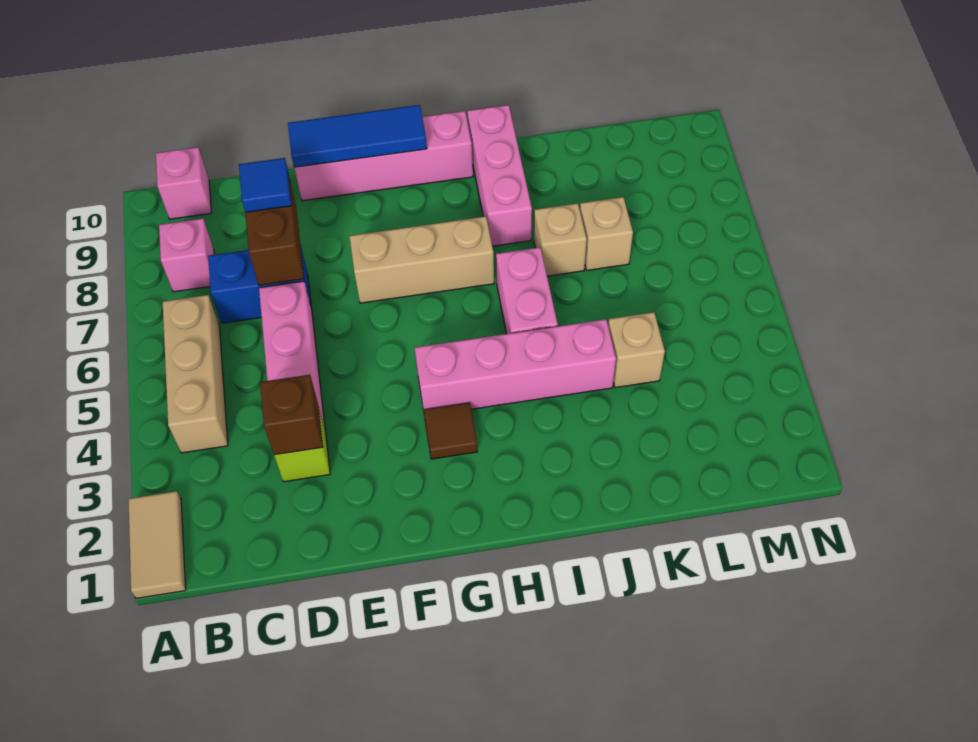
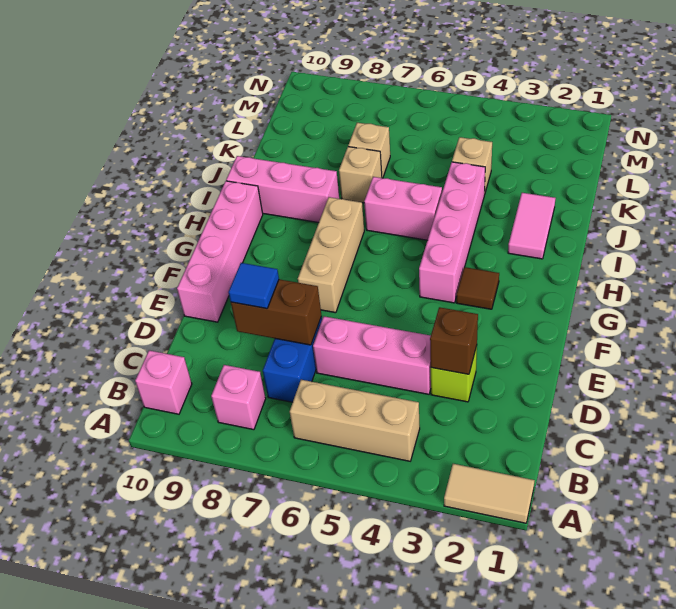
blue 1x3 tile [288,105,427,167] -> none
none -> pink 1x2 tile [508,193,555,259]

